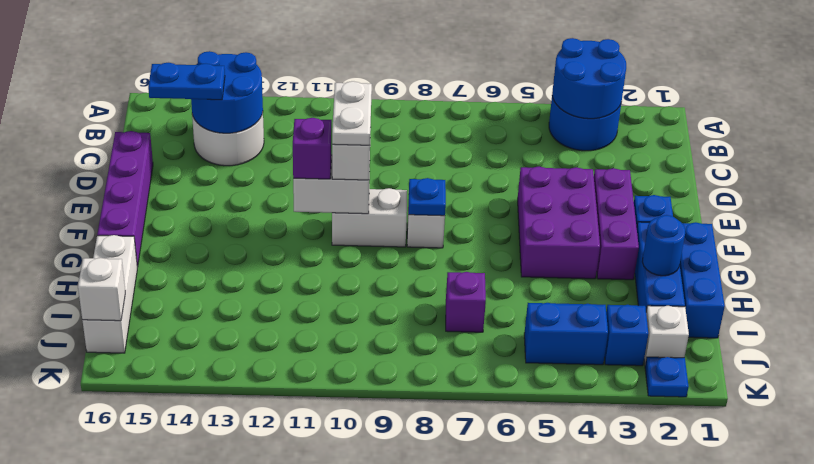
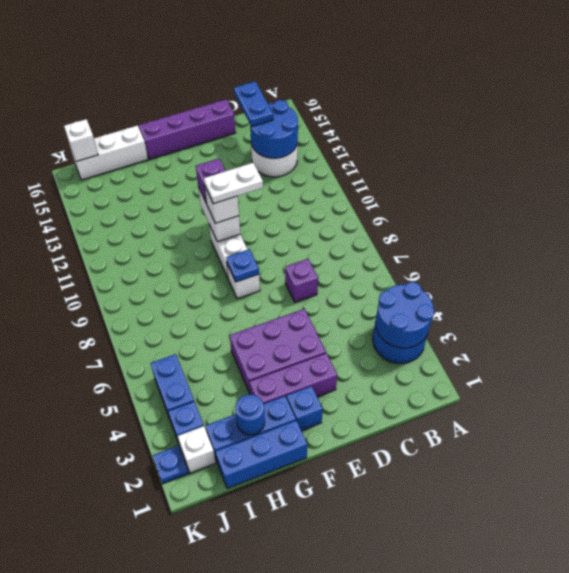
purple 1x1 brick [446,272,486,332] -> purple 1x1 brick moved to [285,259,318,302]

